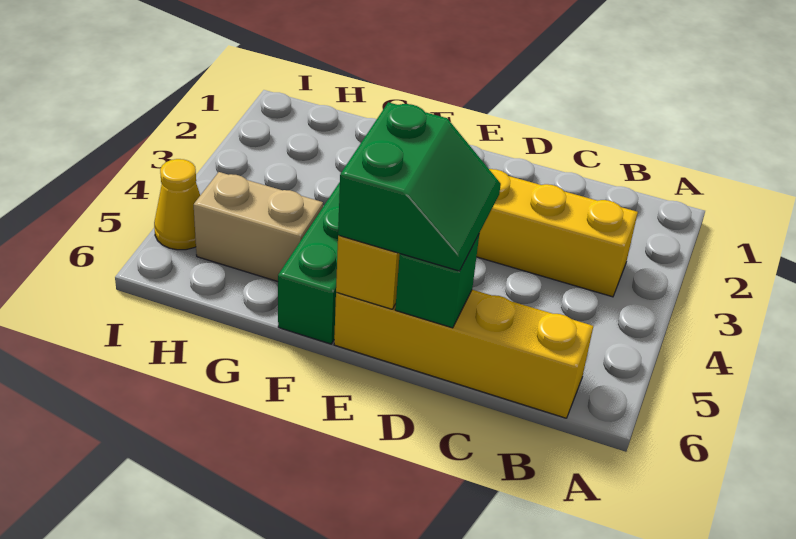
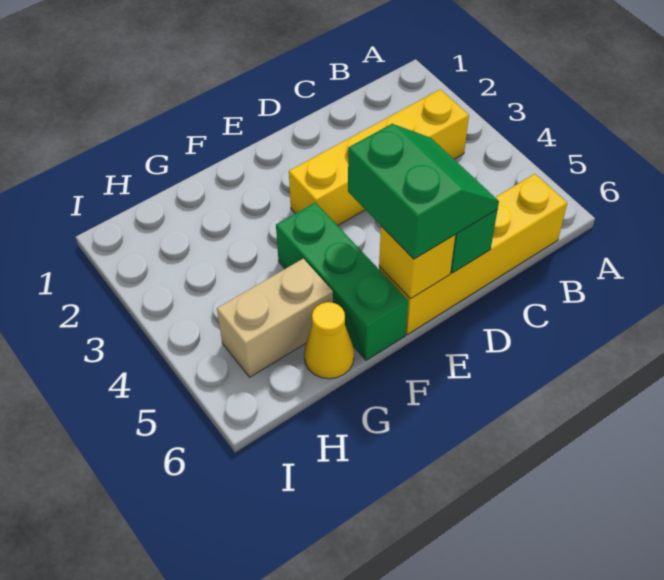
yellow 1x1 cone [154,159,200,250] -> yellow 1x1 cone moved to [304,302,354,379]

